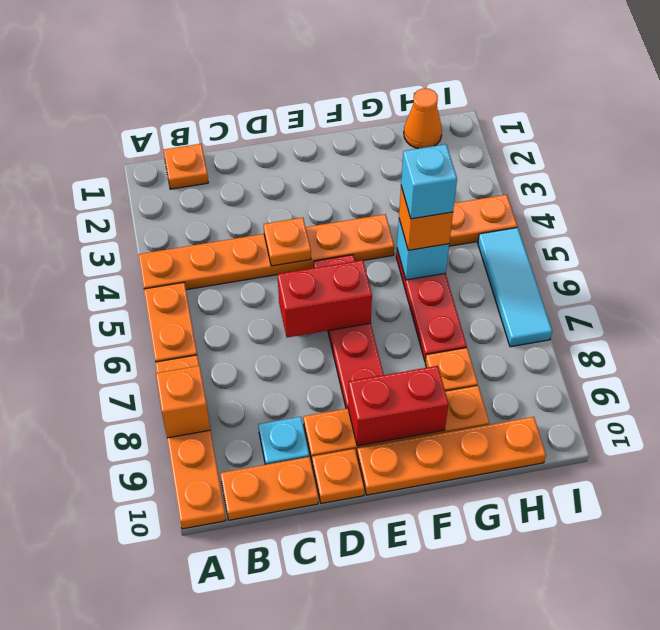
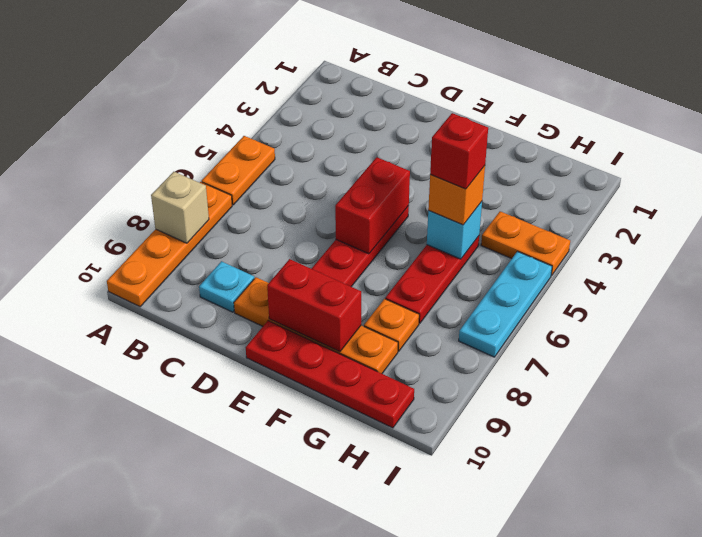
orange 1x6 plate [138,214,394,290] -> none
orange 1x1 brick [156,366,210,438] -> tan 1x1 brick [151,172,209,243]
orange 1x1 plate [163,144,208,189] -> none
orange 1x2 plate [220,457,318,520] -> none
orange 1x1 plate [264,218,311,266] -> none
red 1x2 brick [277,260,372,337] -> red 1x2 brick turned to [335,157,410,254]
orange 1x1 plate [312,449,364,504] -> none
orange 1x4 plate [357,417,546,495] -> red 1x4 plate [246,321,414,428]
cyan 1x1 brick [401,144,457,219] -> red 1x1 brick [430,113,488,189]
orange 1x1 cone [404,88,442,149] -> none
cyan 1x3 tile [478,228,552,347] -> cyan 1x3 plate [459,251,552,357]

